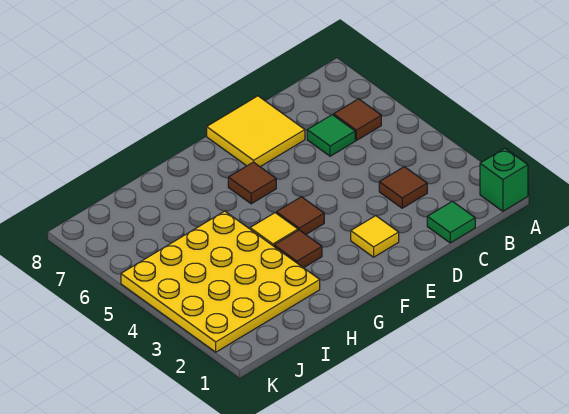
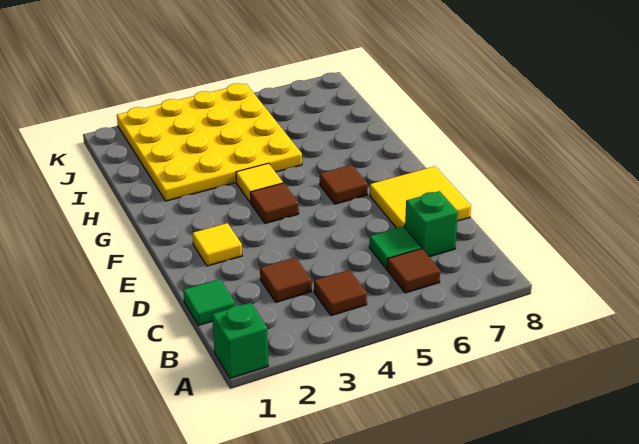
none -> green 1x1 brick [405,191,458,257]
brown 1x1 tile [274,230,322,268] -> brown 1x1 tile moved to [314,270,367,316]

